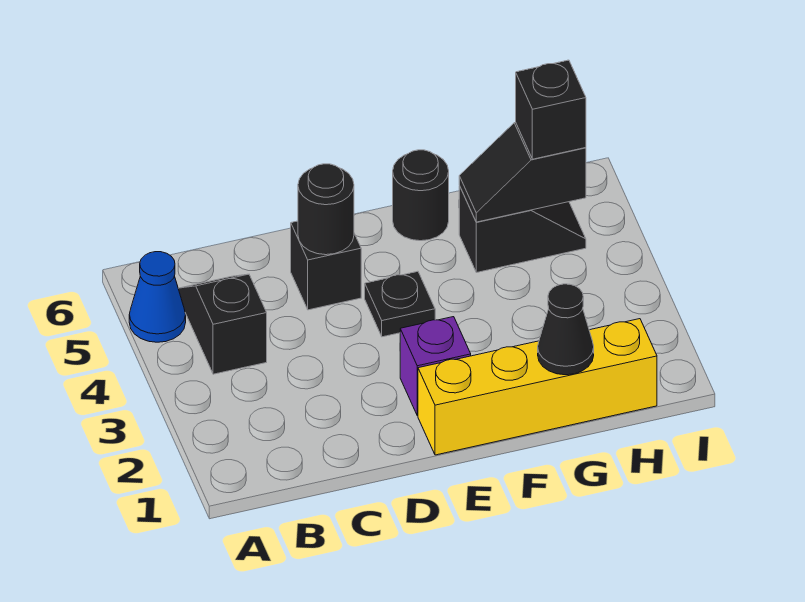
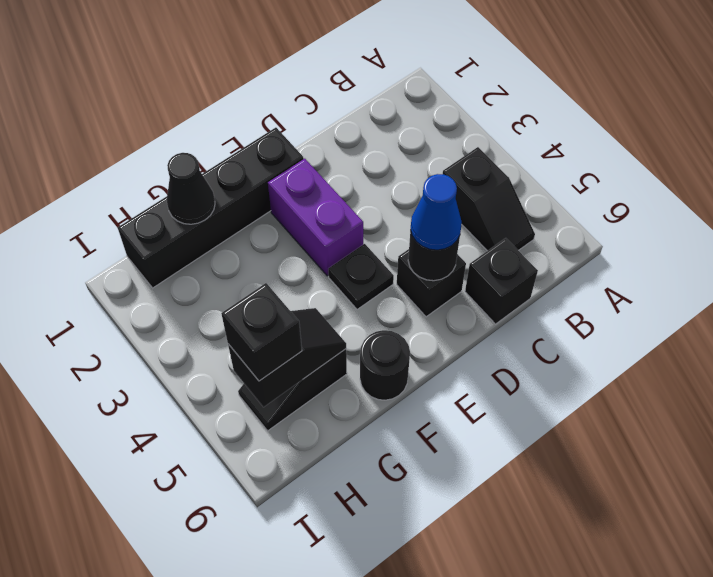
blue 1x1 cone [129,252,186,342] -> blue 1x1 cone moved to [411,174,462,250]
none -> black 1x1 brick [465,238,538,324]
yellow 1x4 brick [418,319,657,455] -> black 1x4 brick [118,128,304,288]
purple 1x1 brick [400,317,471,416] -> purple 1x2 brick [268,159,363,276]

